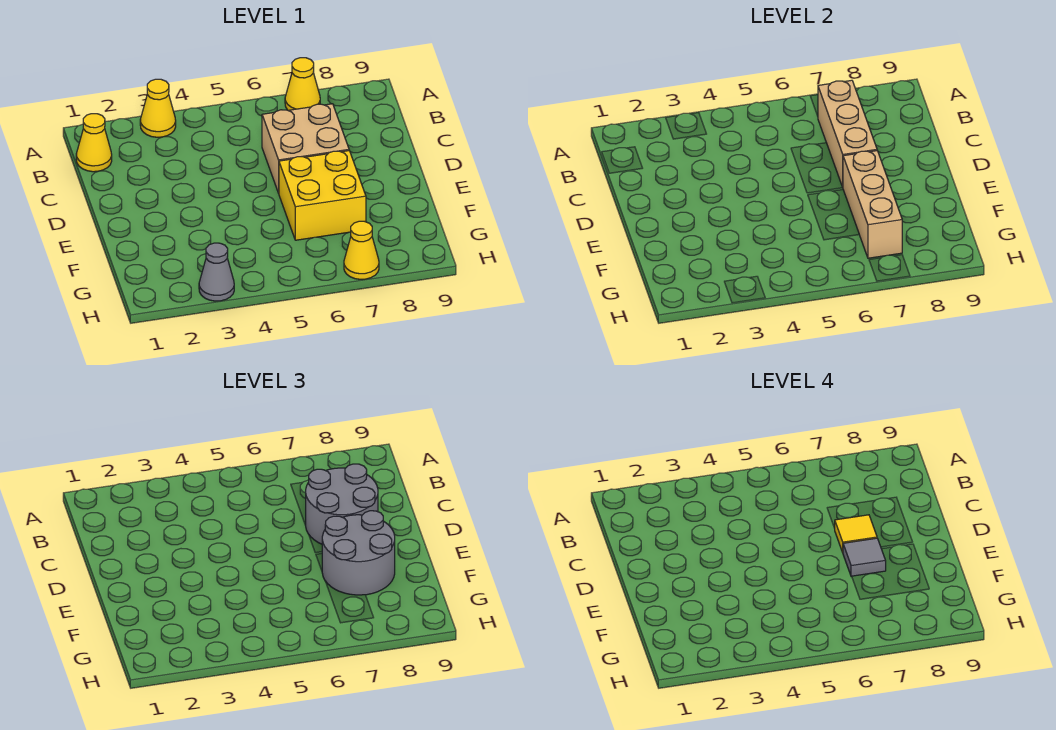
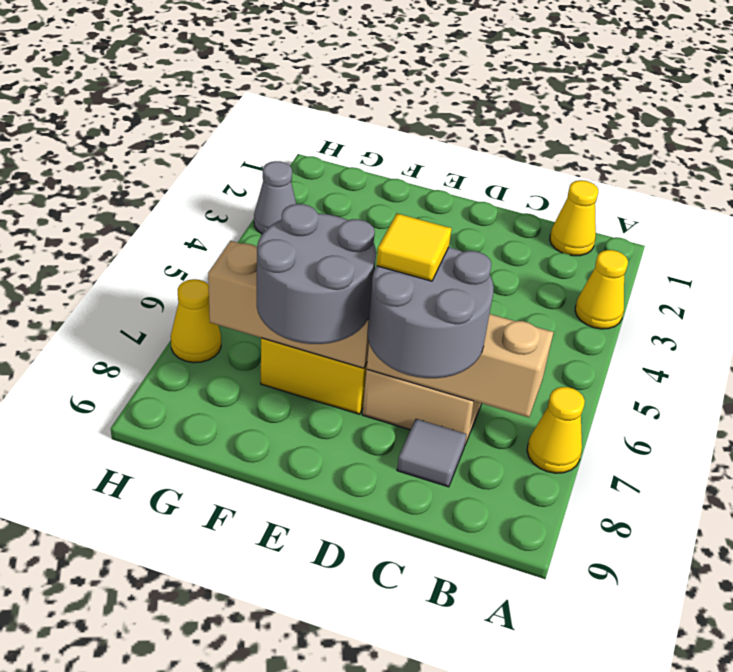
grey 1x1 tile [843,538,886,577] -> grey 1x1 tile moved to [397,419,467,487]

